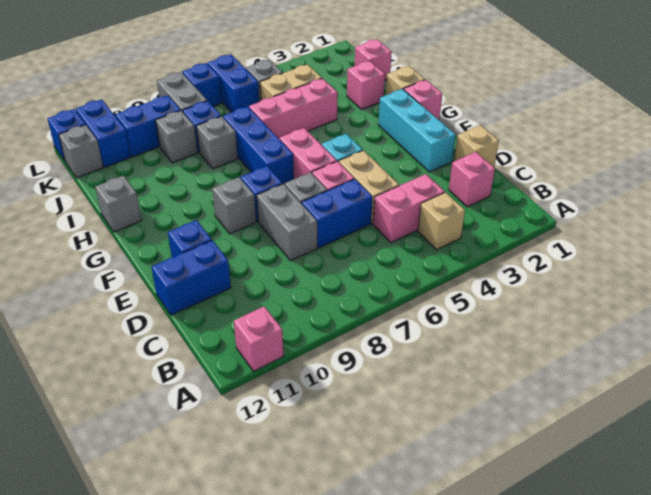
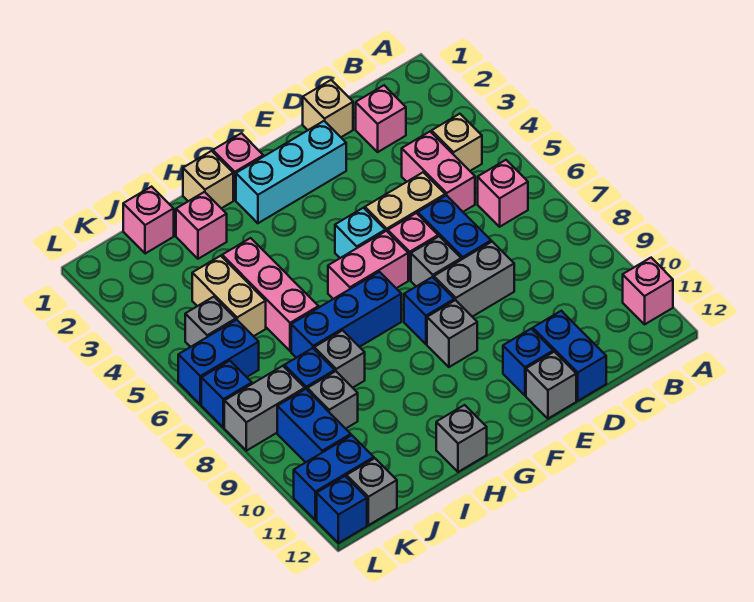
none -> pink 1x1 brick [478,160,528,227]
none -> grey 1x1 brick [526,352,576,419]

